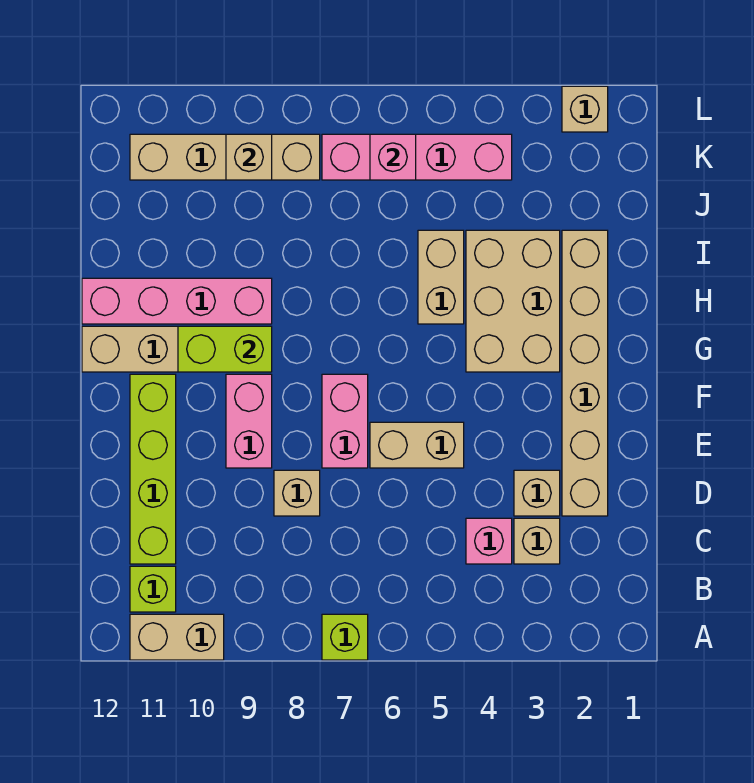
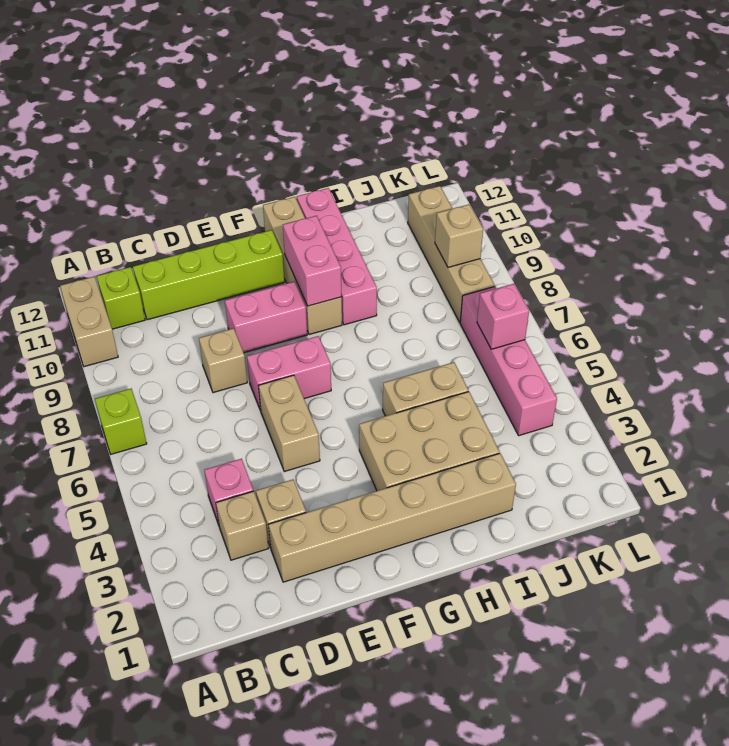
lime 1x2 brick [178,326,272,372] -> pink 1x2 brick [283,216,342,306]
tan 1x1 brick [562,86,608,132] -> none

